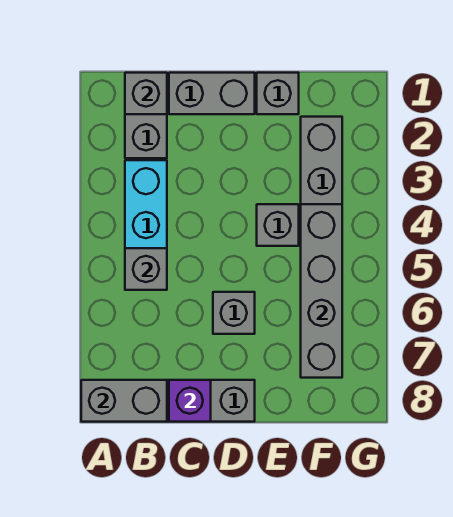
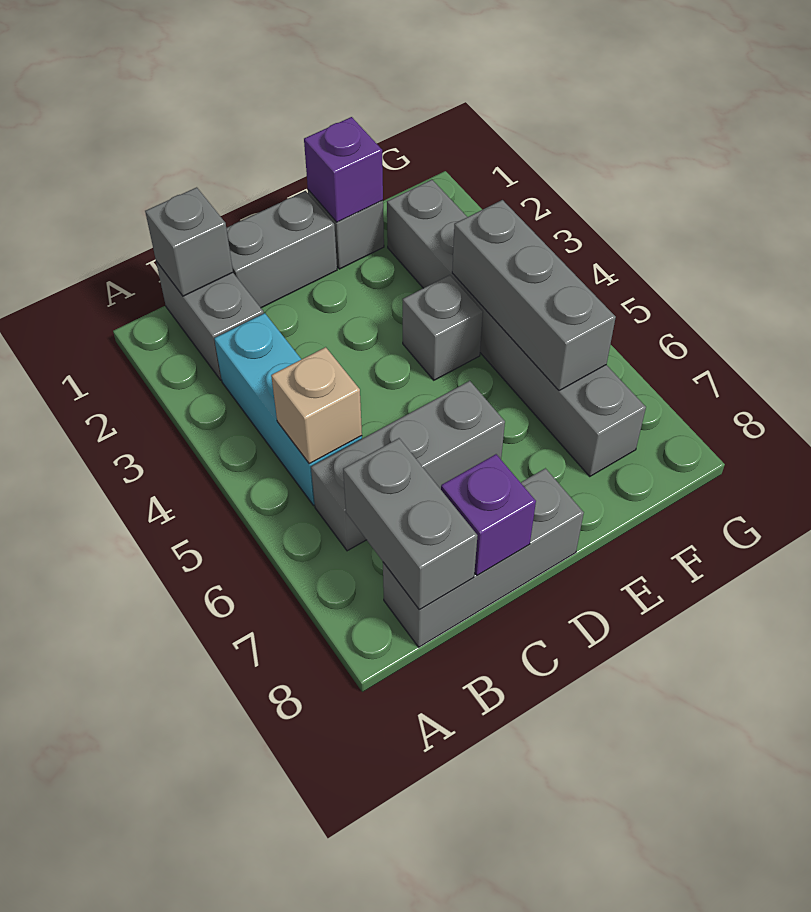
grey 1x2 brick [81,380,167,422] -> grey 1x2 brick turned to [343,438,477,610]
grey 1x1 brick [125,248,167,290] -> tan 1x1 brick [271,347,362,464]
grey 1x1 brick [213,292,255,334] -> grey 1x3 brick [311,381,505,551]
none -> purple 1x1 brick [304,117,383,222]
grey 1x4 brick [301,204,342,378] -> grey 1x3 brick [452,200,616,391]

